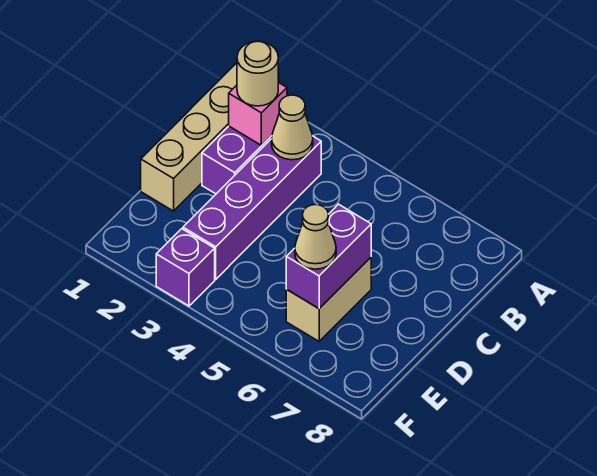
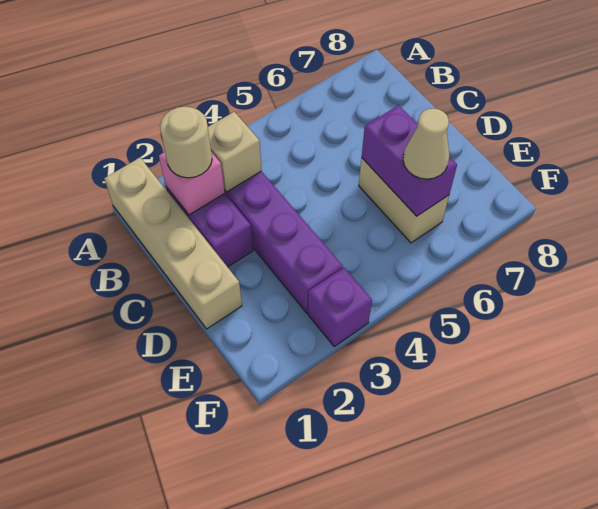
tan 1x1 cone [271,95,313,160] -> tan 1x1 brick [208,112,261,192]

